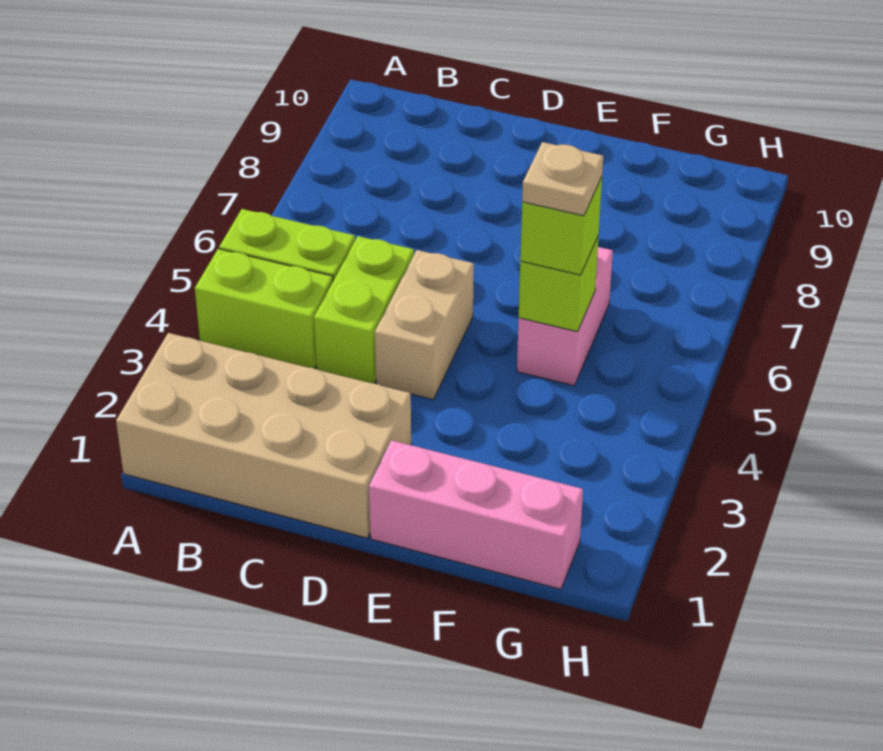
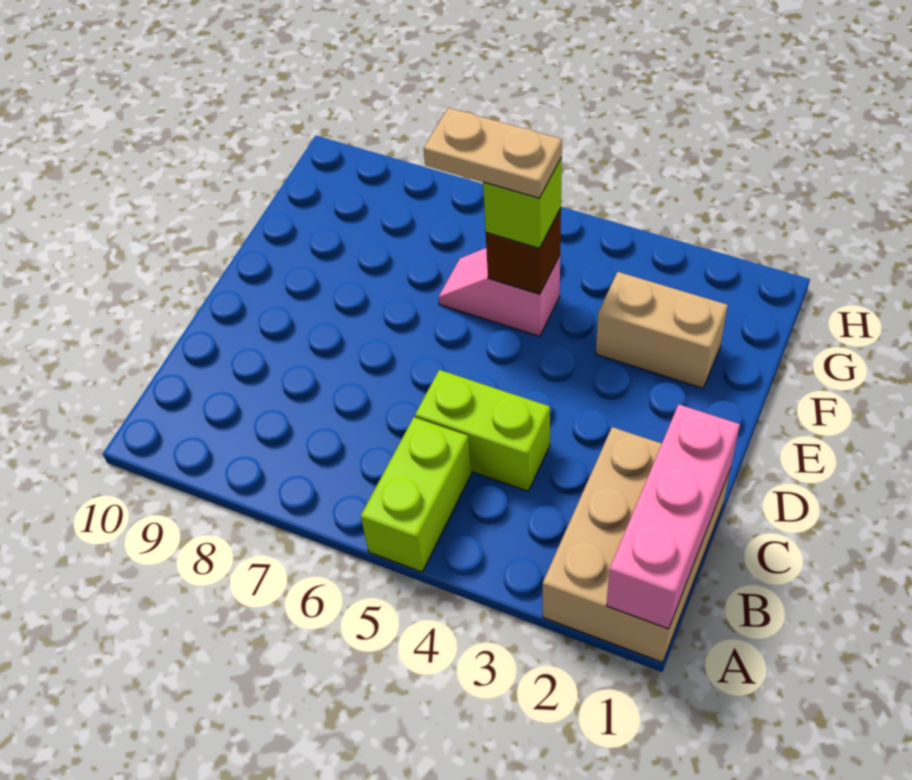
tan 2x4 brick [116,333,411,538] -> tan 2x3 brick [543,427,731,662]
lime 1x2 brick [195,249,333,369] -> none
tan 1x2 brick [375,250,474,399] -> tan 1x2 brick moved to [596,272,728,388]
pink 1x3 brick [369,440,583,589] -> pink 1x3 brick moved to [606,404,740,629]
pink 1x2 brick [517,247,613,386] -> pink 1x2 slope [438,248,560,336]
lime 1x1 brick [519,237,598,332] -> brown 1x1 brick [486,208,561,294]
tan 1x1 plate [522,142,603,216] -> tan 1x2 plate [424,108,562,198]

